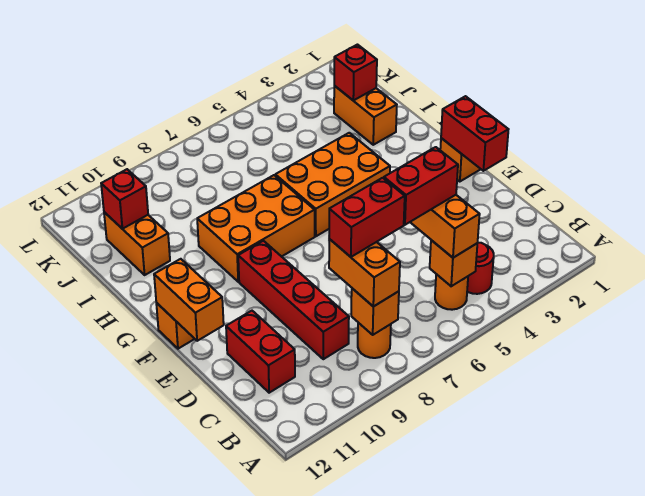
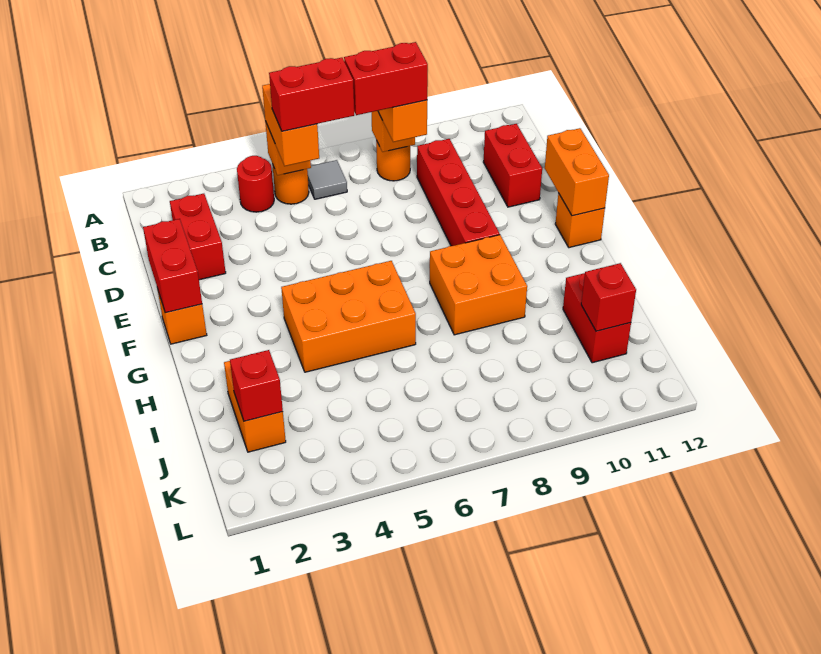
none -> grey 1x1 tile [307,160,347,199]
none -> red 1x2 brick [170,194,226,280]
orange 2x3 brick [197,175,315,282] -> orange 2x2 brick [430,235,527,335]
orange 1x2 brick [104,212,170,275] -> red 1x2 brick [563,273,631,363]

